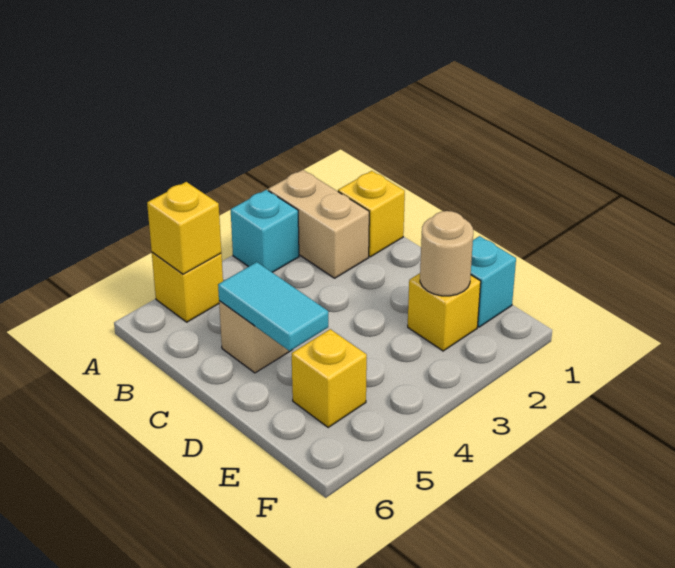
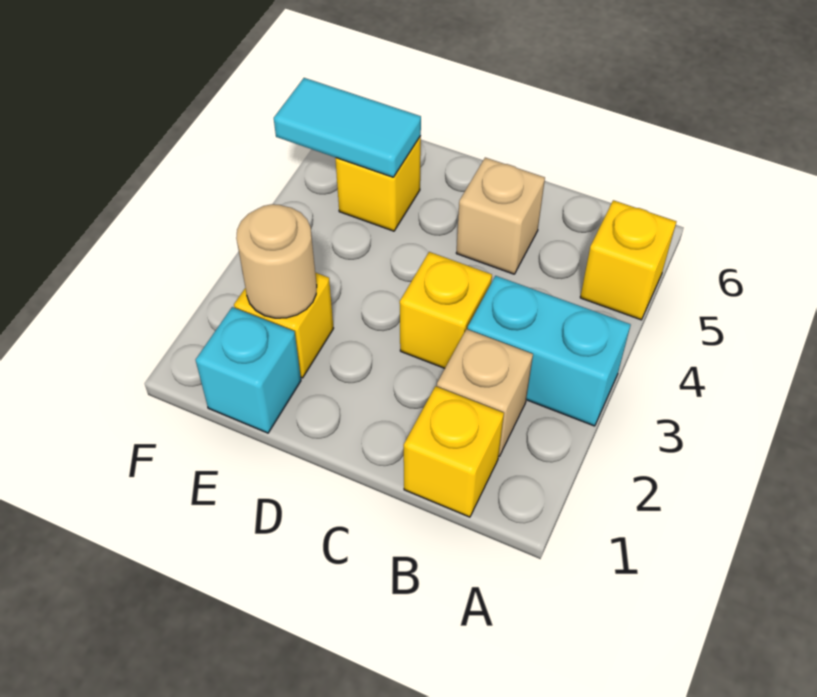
tan 1x2 brick [268,170,369,278] -> tan 1x1 brick [437,329,533,456]
cyan 1x1 brick [231,190,299,272] -> cyan 1x2 brick [468,276,631,426]
yellow 1x1 brick [147,182,221,274] -> yellow 1x1 brick moved to [400,252,492,368]
cyan 1x2 tile [218,262,328,351] -> cyan 1x2 tile moved to [274,78,421,177]

